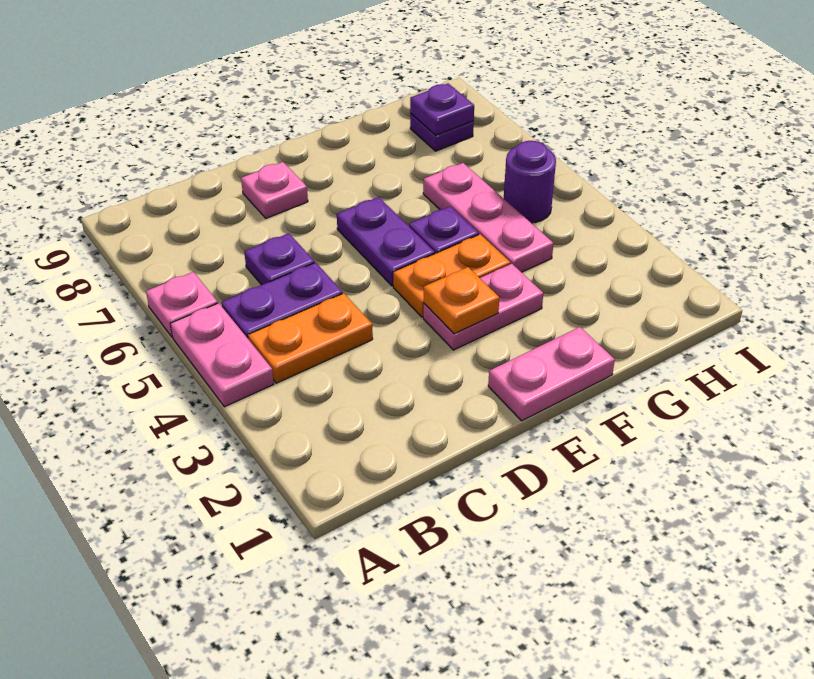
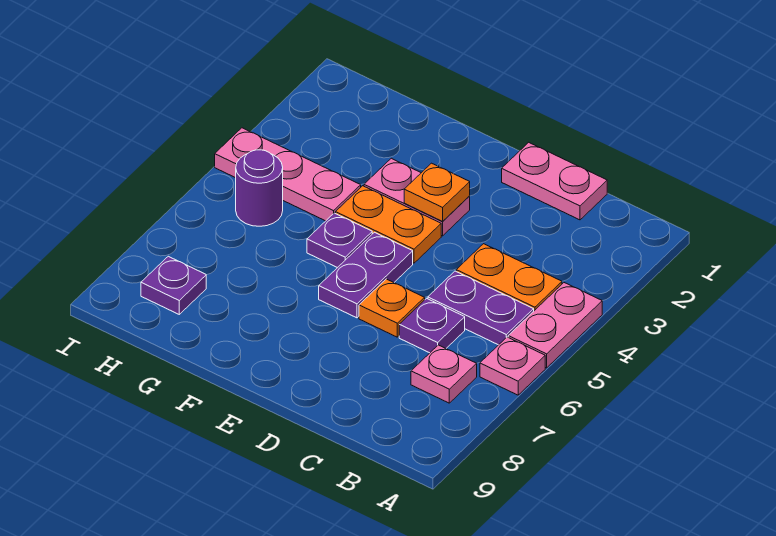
none -> orange 1x1 plate [359,279,425,337]
pink 1x1 plate [241,162,308,218] -> pink 1x1 plate moved to [411,345,477,403]
pink 1x2 plate [488,327,615,421] -> pink 1x2 plate moved to [502,142,607,220]
pink 1x3 plate [423,163,553,272] -> pink 1x3 plate turned to [215,128,361,221]
purple 1x1 plate [410,83,474,135] -> none

